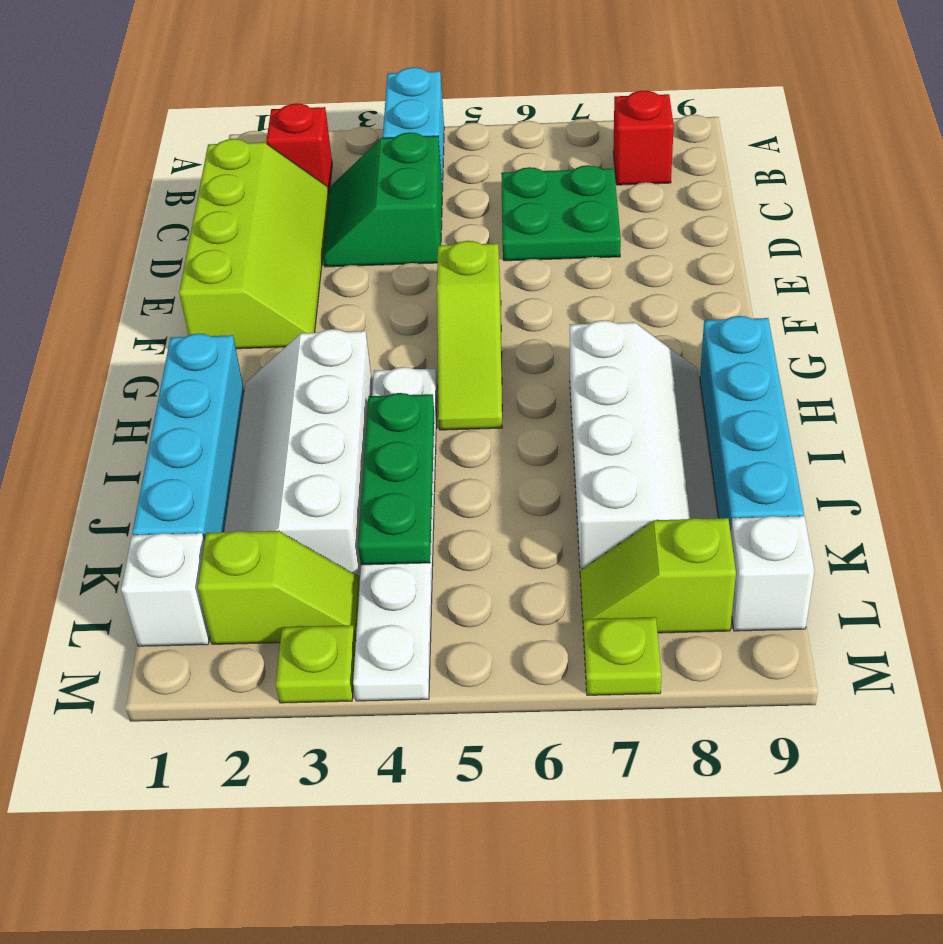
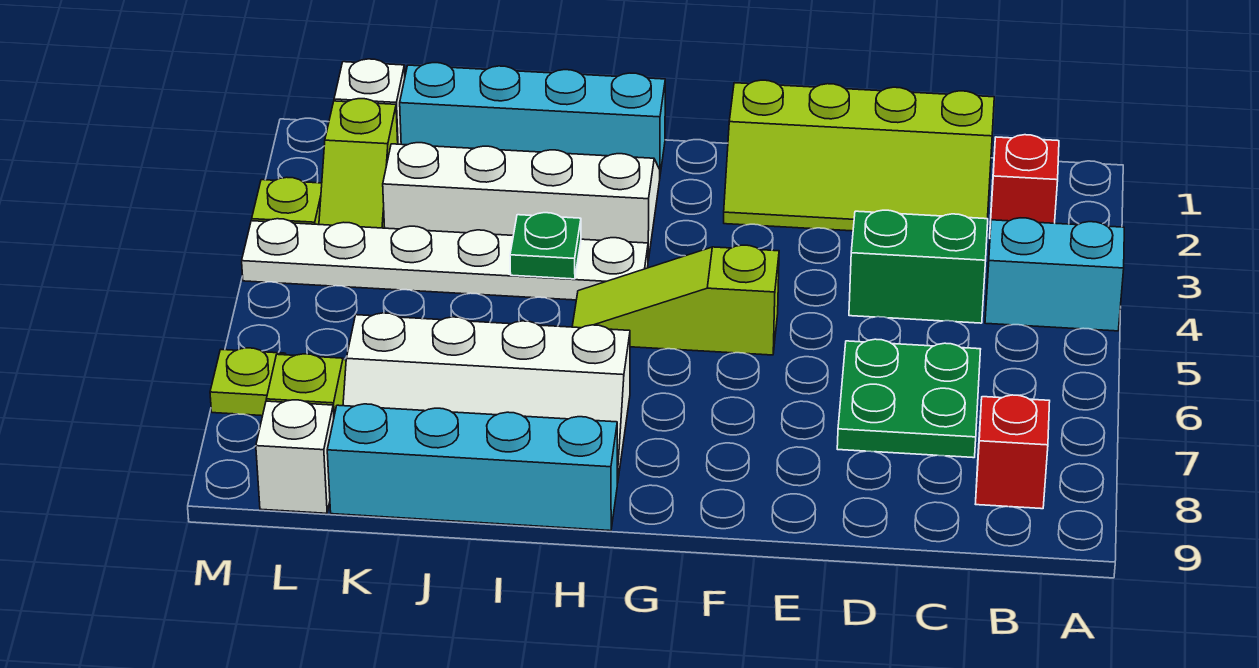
green 1x3 plate [358,393,434,565] -> green 1x1 plate [510,213,581,279]

